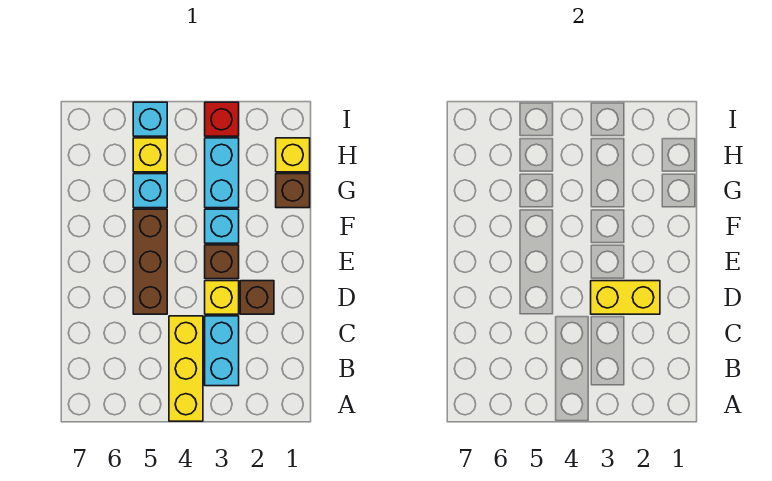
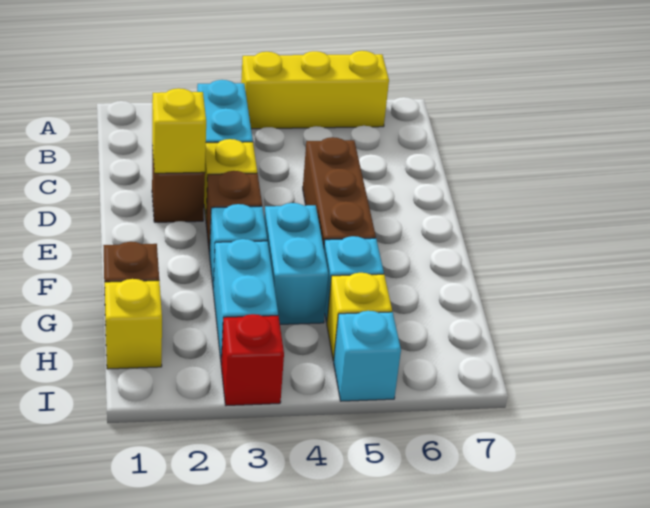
yellow 1x3 brick [169,316,203,421] -> yellow 1x3 brick turned to [241,51,389,129]
yellow 1x2 brick [591,281,660,314] -> yellow 1x1 brick [152,88,206,173]
none -> cyan 1x2 brick [264,203,328,324]

